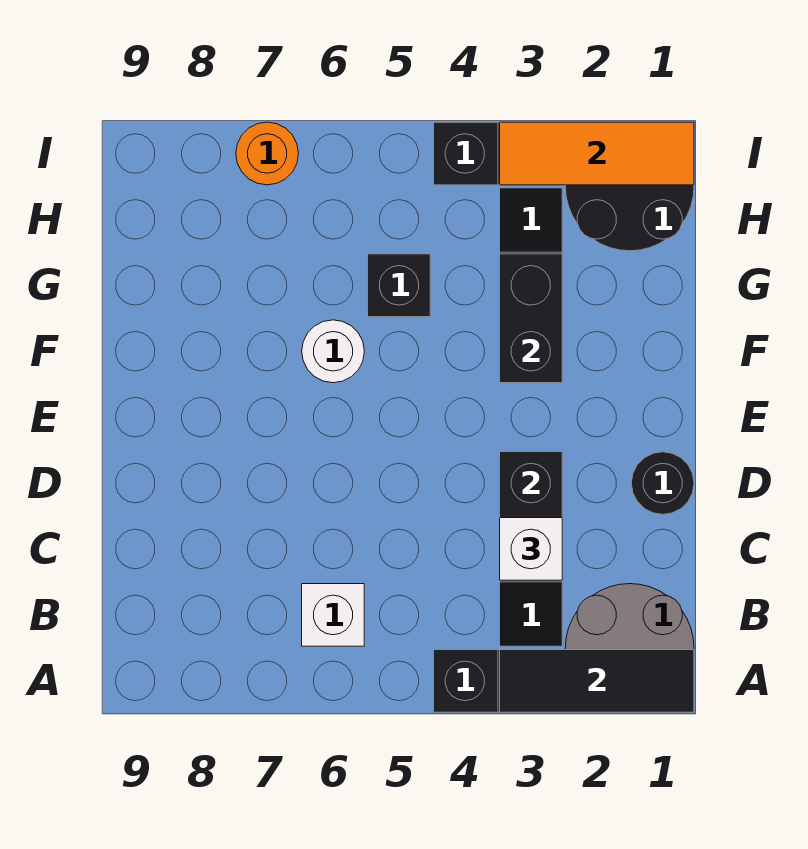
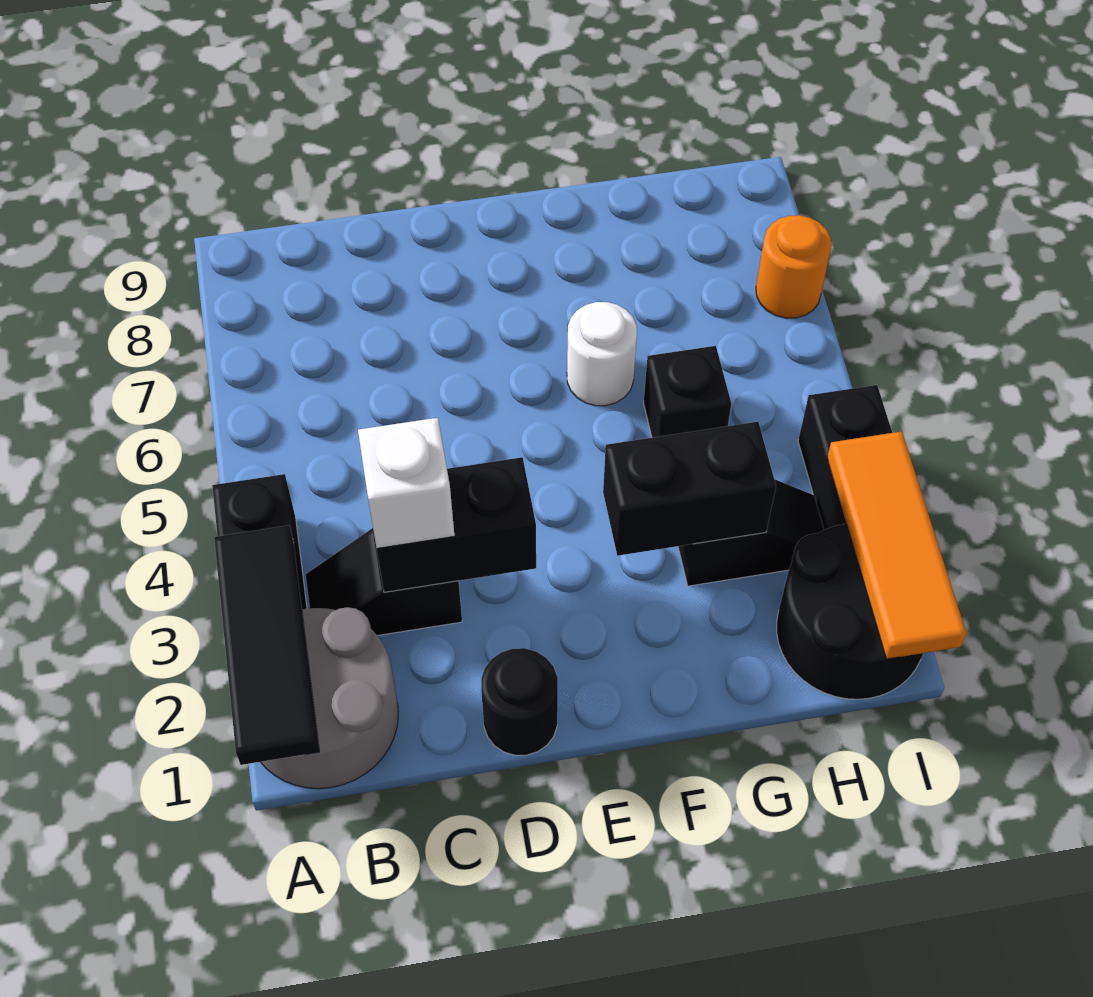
white 1x1 brick [302,584,364,646] -> none

